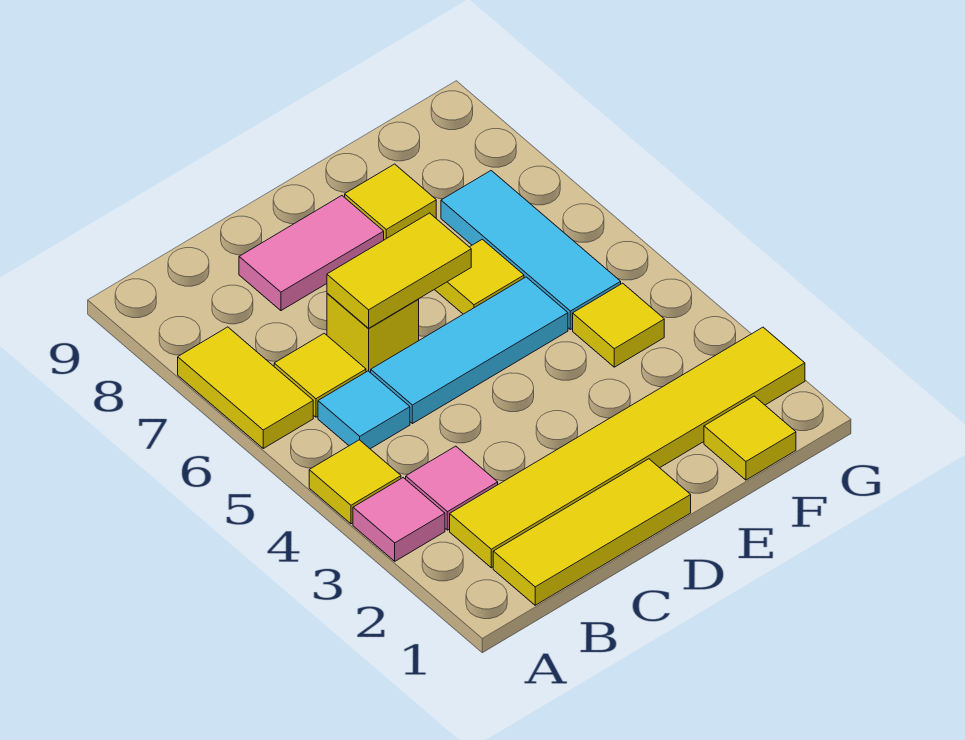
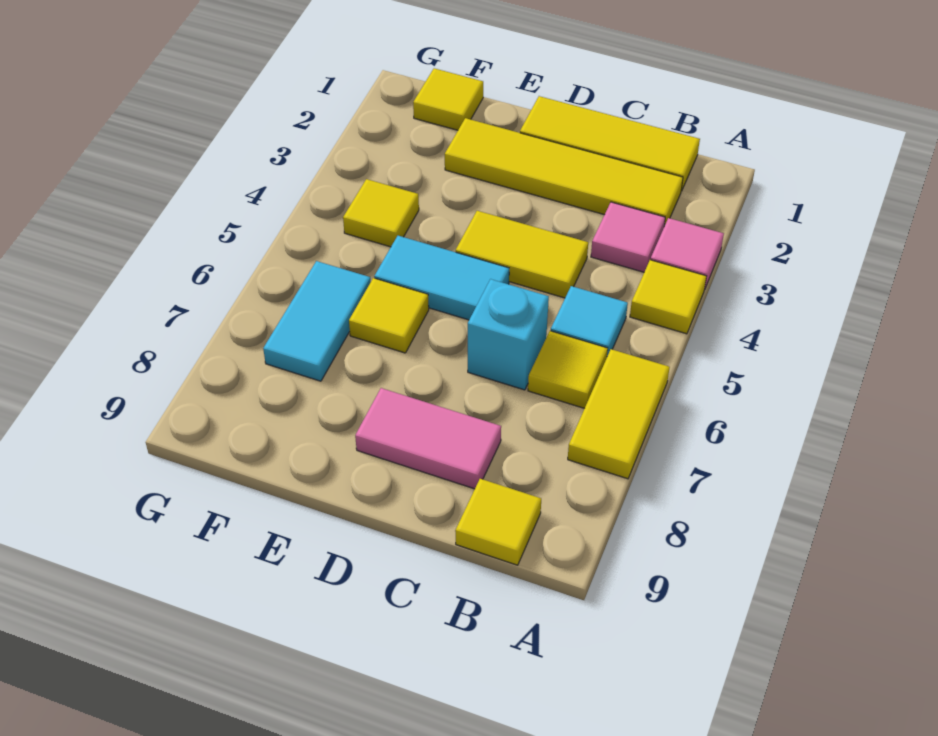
yellow 1x6 tile [450,327,805,568] -> yellow 1x4 tile [445,118,683,226]
cyan 1x3 tile [371,277,568,424] -> cyan 1x2 tile [374,236,509,320]
yellow 1x1 brick [327,293,419,373] -> cyan 1x1 brick [468,279,549,390]
yellow 1x2 tile [327,213,471,328] -> yellow 1x2 tile moved to [456,211,588,298]
yellow 1x1 tile [345,164,436,240] -> yellow 1x1 tile moved to [455,479,541,565]
cyan 1x3 tile [441,171,621,330] -> cyan 1x2 tile [263,261,371,381]

